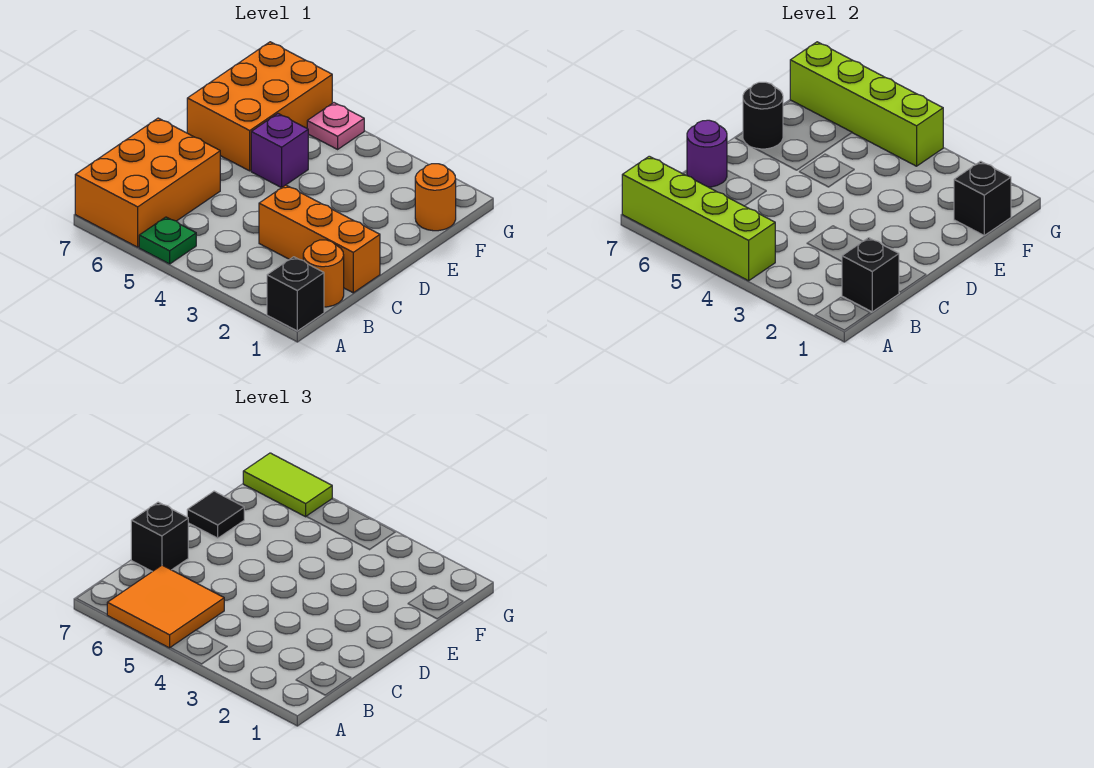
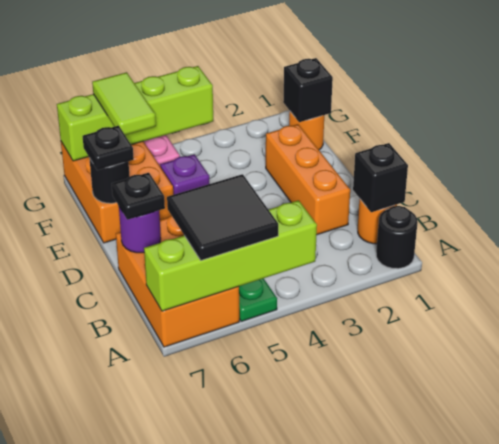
black 1x1 brick [267,257,324,331] -> black 1x1 round brick [376,206,418,269]
orange 2x2 tile [107,565,224,648] -> black 2x2 tile [167,174,278,261]
orange 1x3 brick [259,185,380,293] -> orange 1x3 brick turned to [266,124,350,235]
black 1x1 brick [131,502,188,572] -> black 1x1 plate [112,173,165,220]
black 1x1 tile [187,491,244,538] -> black 1x1 plate [82,126,134,170]
lime 1x2 tile [243,453,332,517] -> lime 1x2 tile turned to [92,72,156,135]

